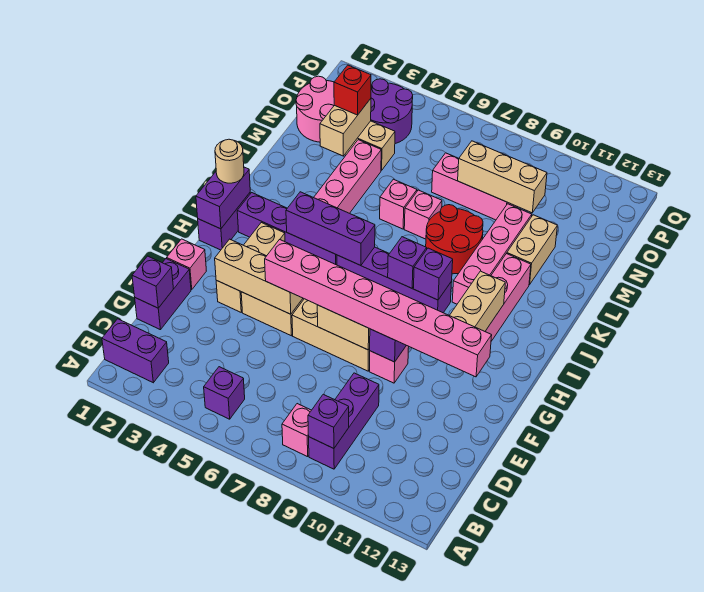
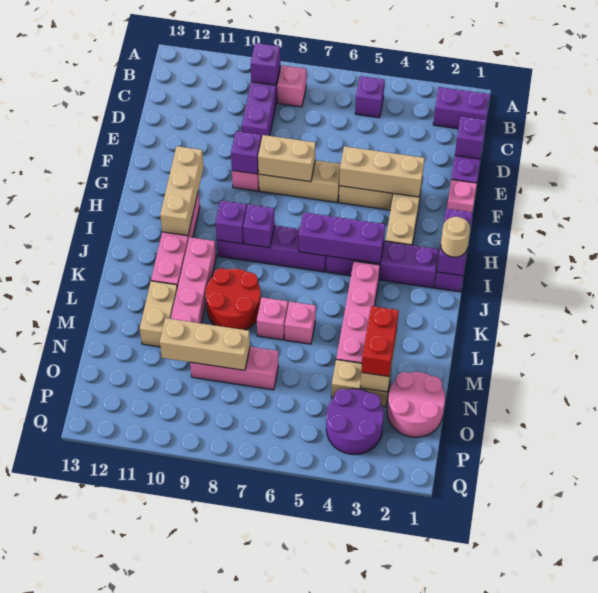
pink 1x8 brick [265,239,492,377] -> none
red 1x1 brick [334,65,371,115] -> red 1x2 brick [361,306,399,377]

